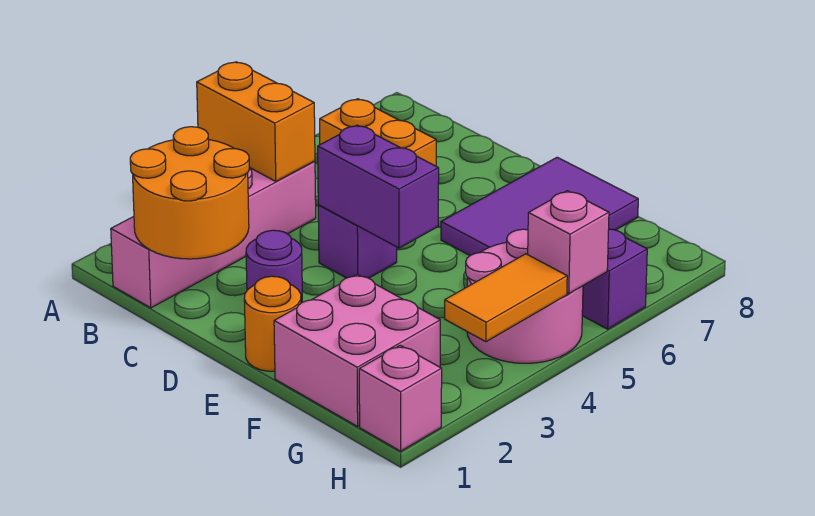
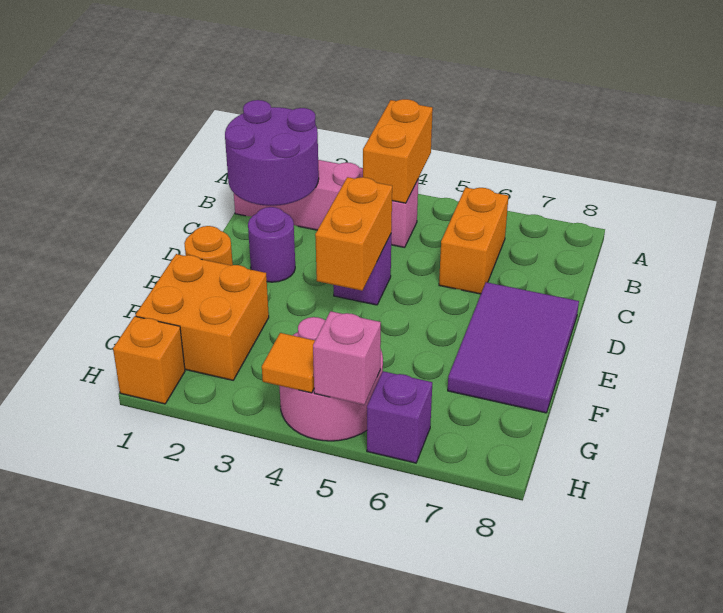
orange 2x2 round brick [130,127,249,259] -> purple 2x2 round brick [225,100,319,206]
purple 1x2 brick [318,125,439,248] -> orange 1x2 brick [315,177,392,291]
purple 2x3 tile [441,157,638,255] -> purple 2x3 tile turned to [448,282,579,413]
pink 2x2 brick [274,274,440,426] -> orange 2x2 brick [136,254,269,380]
pink 1x1 brick [359,345,442,451] -> orange 1x1 brick [113,316,185,404]
orange 1x2 tile [445,254,567,342] -> orange 1x1 tile [262,333,315,393]

